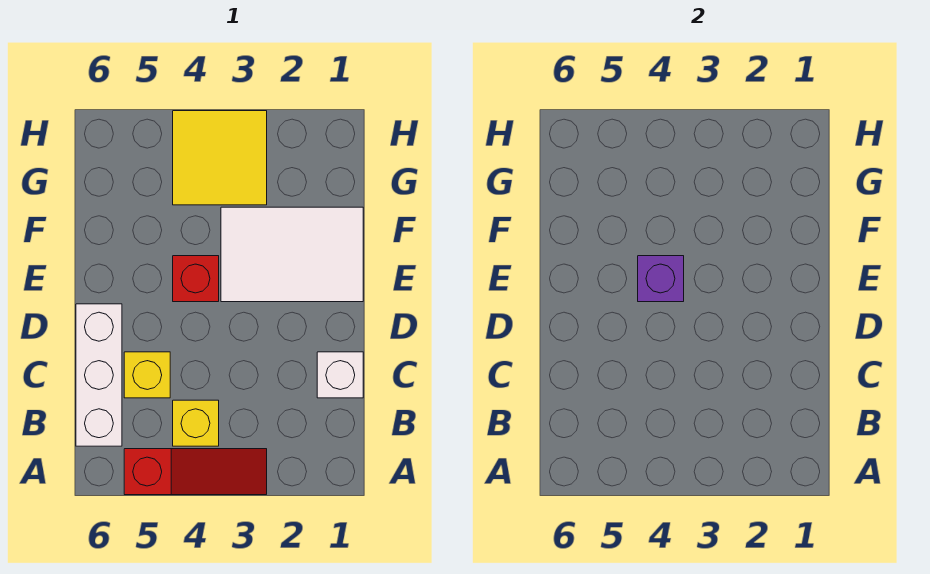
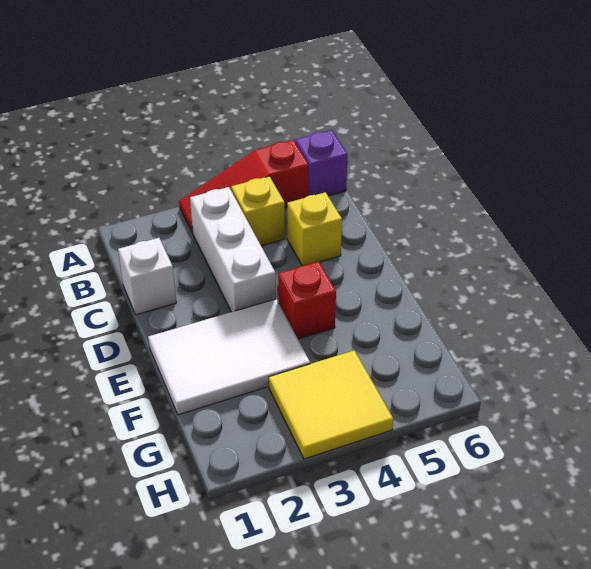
white 1x3 brick [76,304,122,446] -> white 1x3 brick moved to [190,187,276,312]
purple 1x1 brick [638,256,684,302] -> purple 1x1 brick moved to [295,130,348,196]

